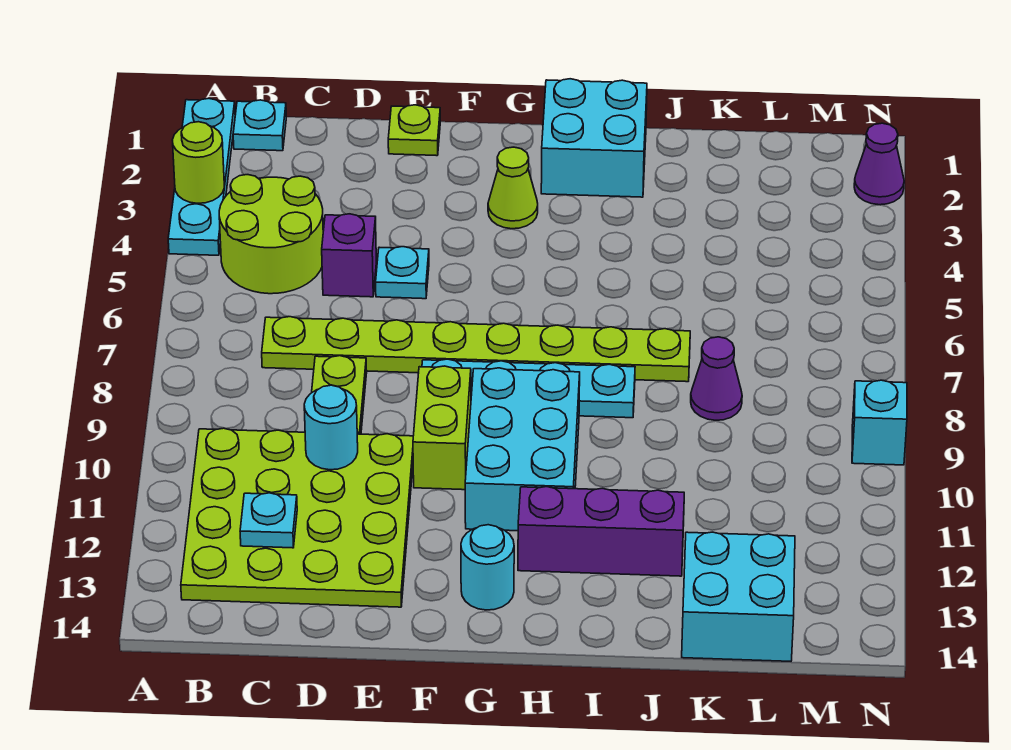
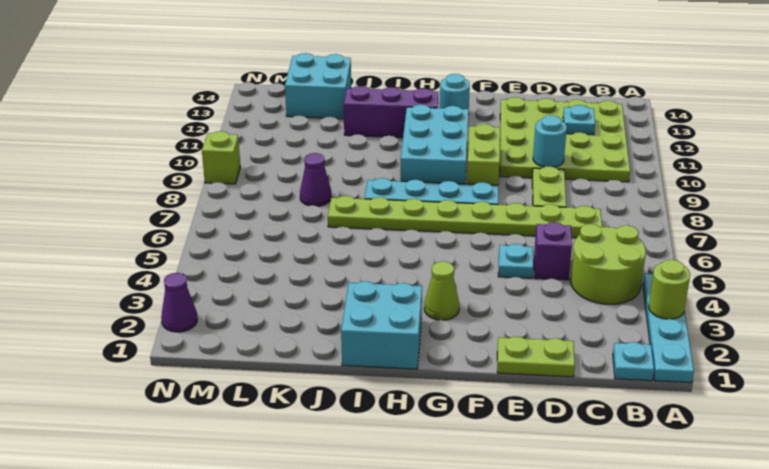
lime 1x1 plate [388,105,440,156] -> lime 1x2 plate [497,337,575,377]
cyan 1x1 brick [852,380,907,465] -> lime 1x1 brick [202,131,240,184]

